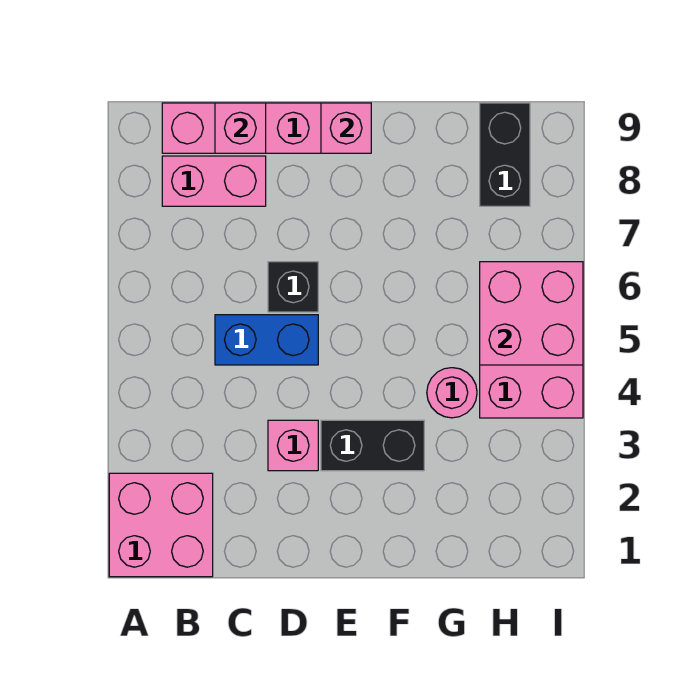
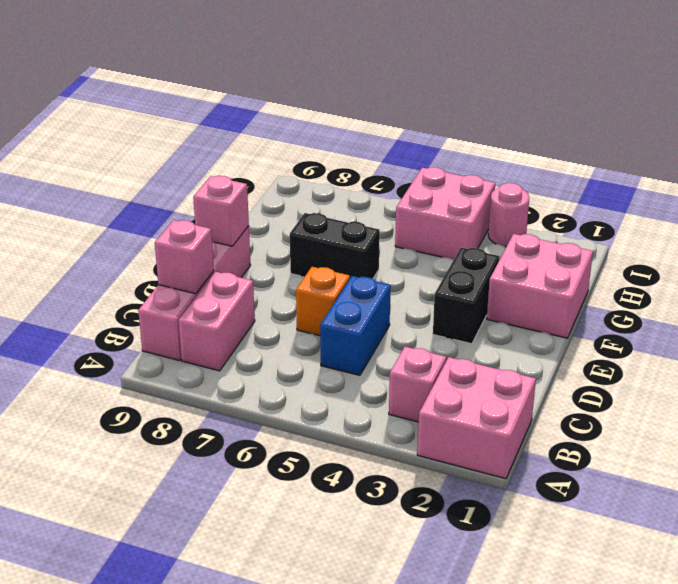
pink 1x1 brick [268,420,318,471] -> pink 1x1 brick moved to [389,347,446,422]
black 1x1 brick [268,262,318,312] -> orange 1x1 brick [296,267,350,336]
pink 1x1 round brick [427,368,477,418] -> pink 1x1 round brick moved to [488,183,529,247]
pink 2x2 brick [480,262,583,365] -> pink 2x2 brick moved to [487,234,593,338]
black 1x2 brick [480,103,530,206] -> black 1x2 brick moved to [290,213,380,279]

